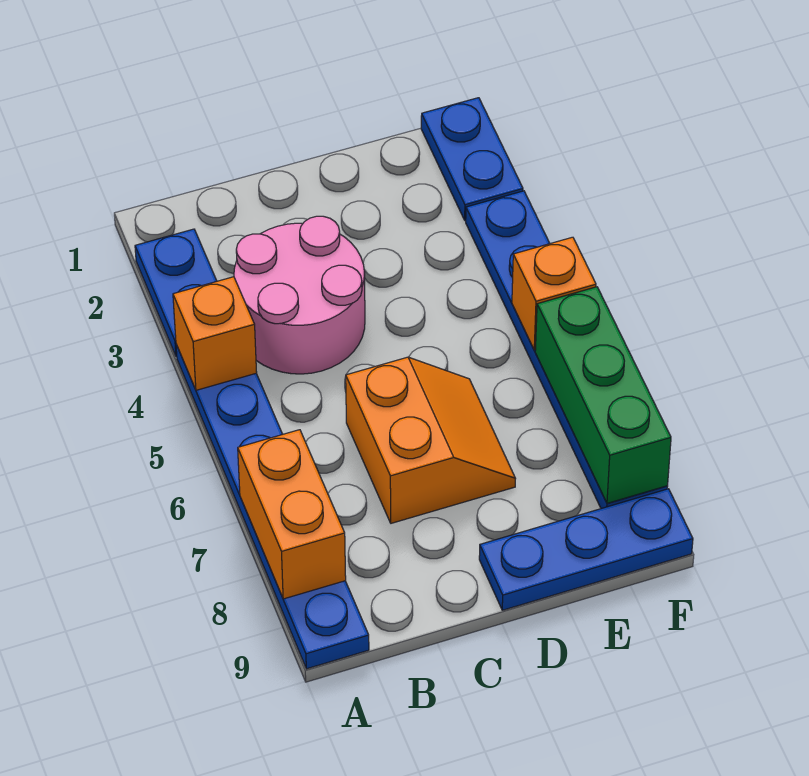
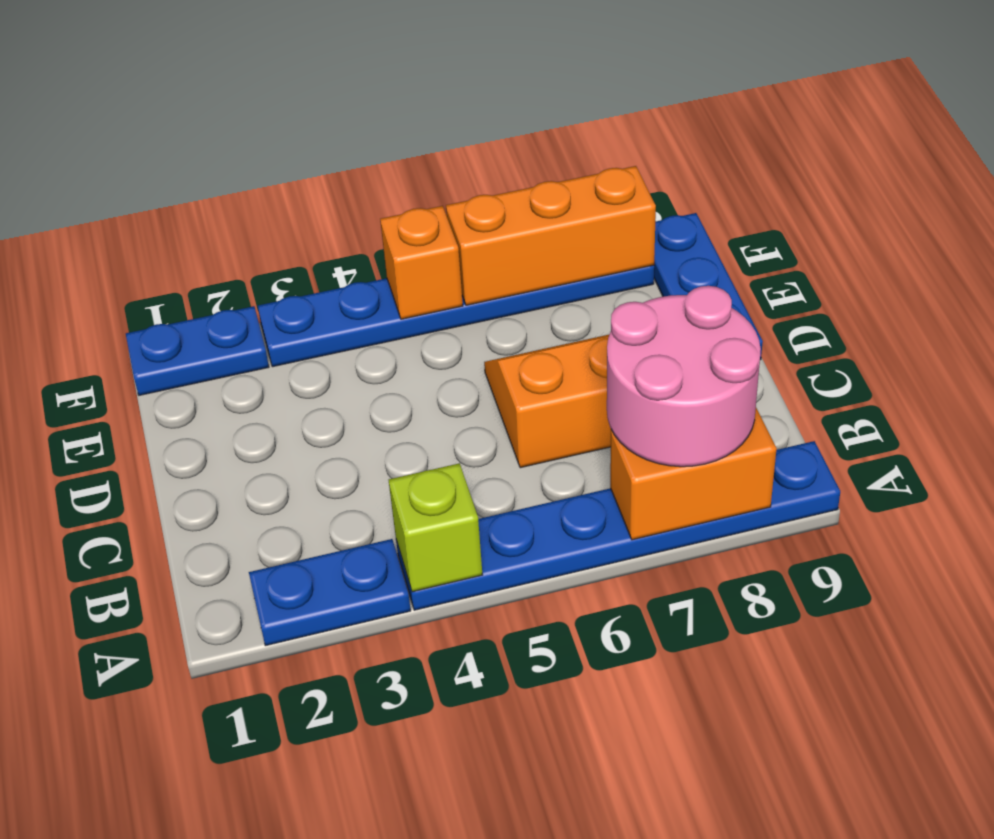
orange 1x1 brick [173,277,257,390] -> lime 1x1 brick [389,463,482,592]
pink 2x2 round brick [234,216,365,374] -> pink 2x2 round brick moved to [607,286,761,467]
green 1x3 brick [535,287,671,503] -> orange 1x3 brick [446,166,656,305]

